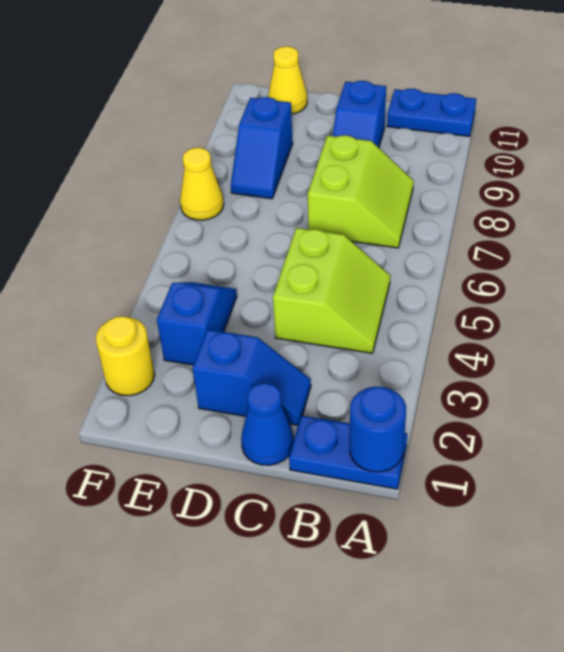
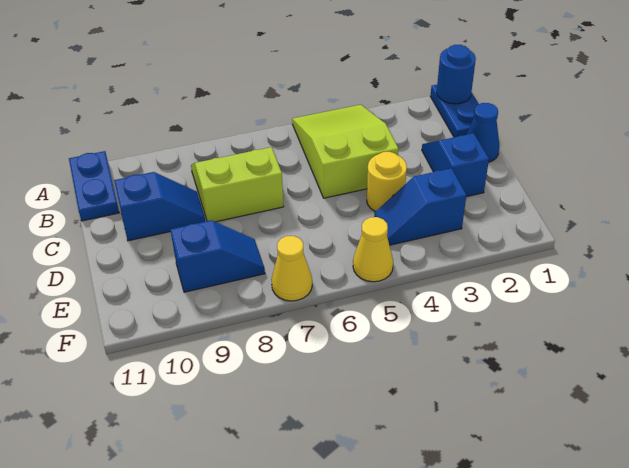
lime 2x2 slope [273,228,390,353] -> lime 2x3 slope [292,105,399,198]
yellow 1x1 cone [268,46,307,114] -> yellow 1x1 cone moved to [353,217,393,282]
yellow 1x1 round brick [96,316,155,396] -> yellow 1x1 round brick moved to [367,152,407,212]

